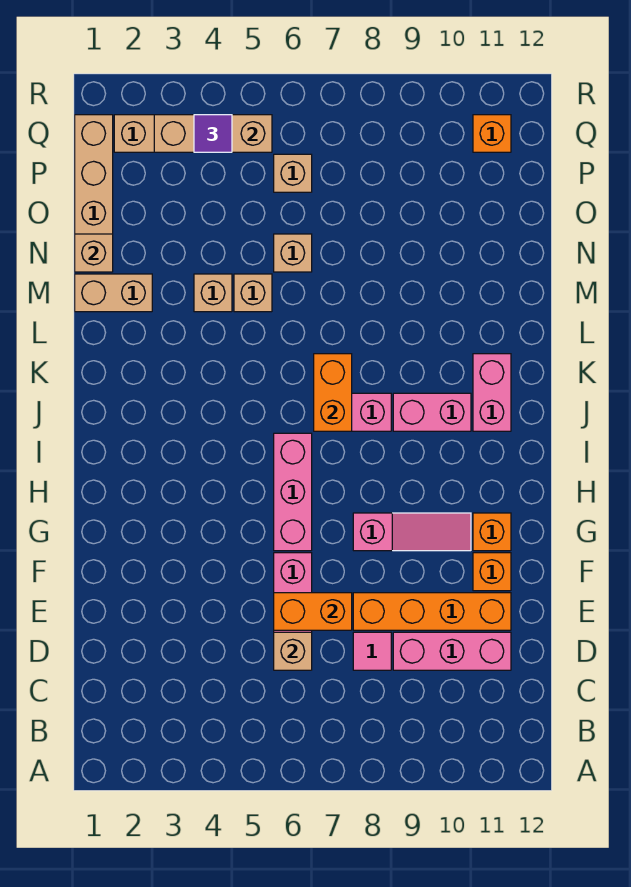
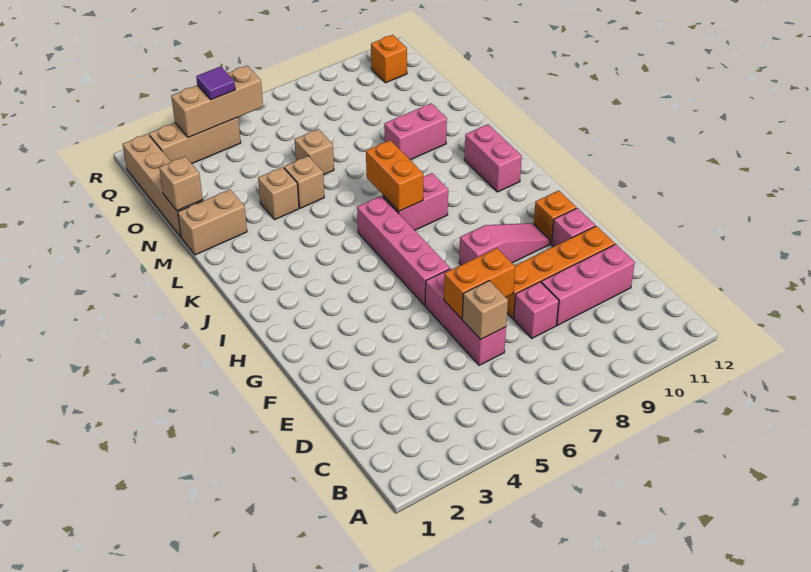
pink 1x1 tile [353,632,391,670] -> pink 1x1 brick [514,282,559,338]
orange 1x1 brick [473,553,511,591] -> pink 1x1 brick [552,208,595,247]
pink 1x3 brick [274,433,312,551] -> pink 1x4 brick [357,196,450,305]
pink 1x2 brick [393,393,471,431] -> pink 1x2 brick moved to [384,103,447,160]
tan 1x1 brick [274,154,312,192] -> none

